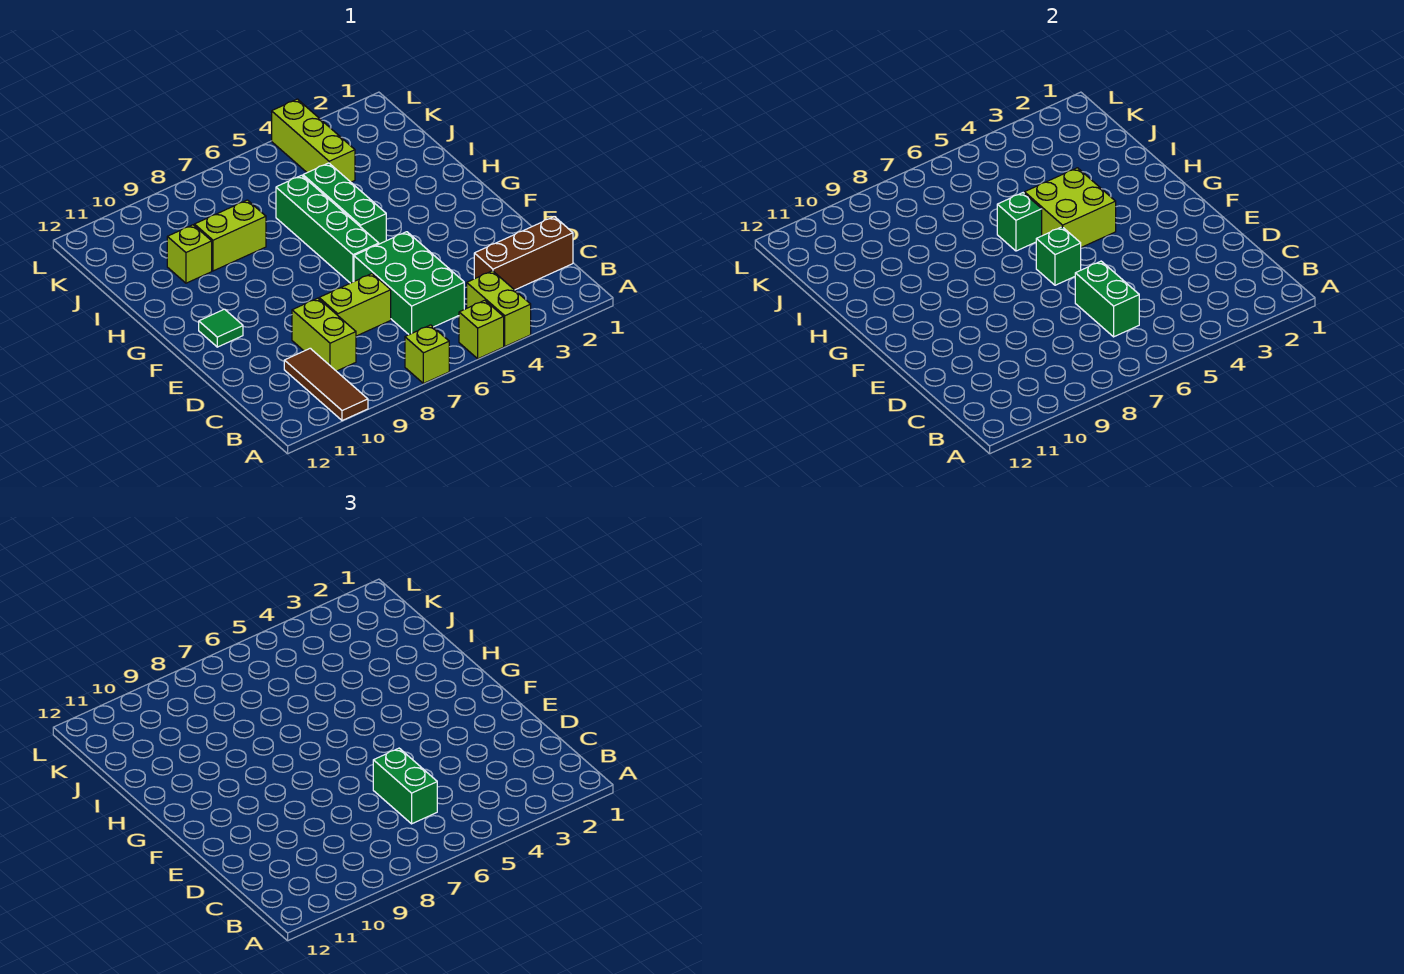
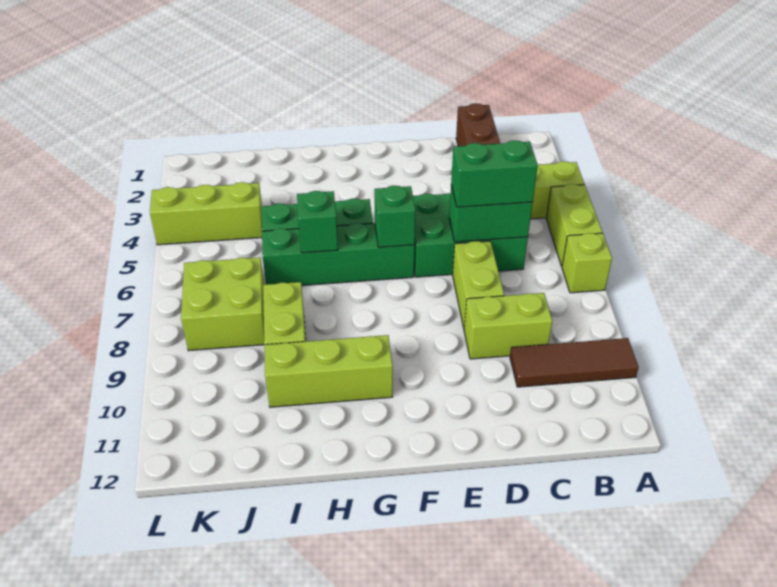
lime 1x1 brick [459,300,504,359] -> lime 1x2 brick [546,184,602,266]
green 1x1 tile [199,309,243,347] -> none
lime 2x2 brick [1024,168,1116,247] -> lime 2x2 brick moved to [181,257,265,351]
lime 1x1 brick [167,225,212,283] -> lime 1x3 brick [264,335,393,407]

